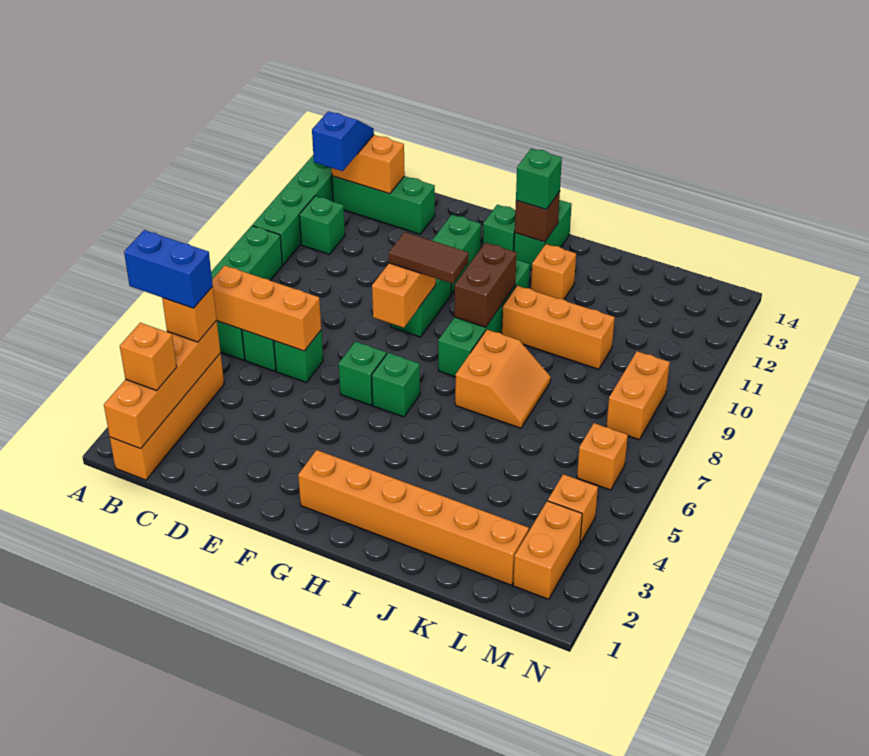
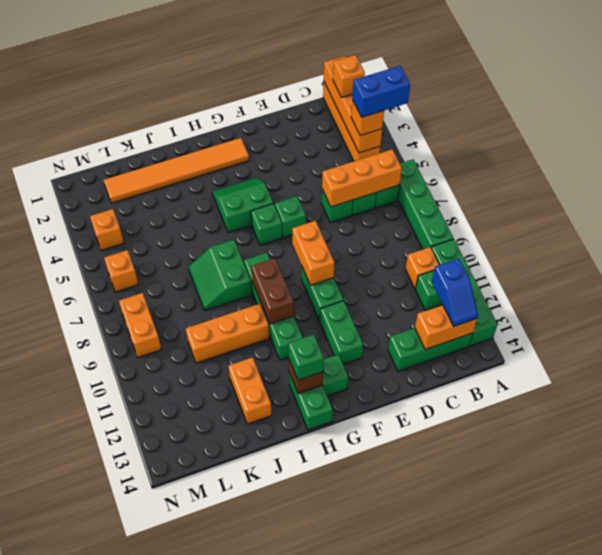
brown 1x2 tile [389,232,468,284] -> none
orange 1x6 brick [298,450,529,585] -> orange 1x6 tile [103,138,249,203]
none -> green 2x2 slope [212,178,273,233]
orange 2x2 slope [455,330,551,428] -> green 2x2 slope [188,240,252,311]
orange 1x1 brick [531,244,576,299] -> orange 1x1 brick moved to [405,247,439,289]
orange 1x2 brick [513,501,582,599] -> orange 1x2 brick moved to [229,357,272,424]

